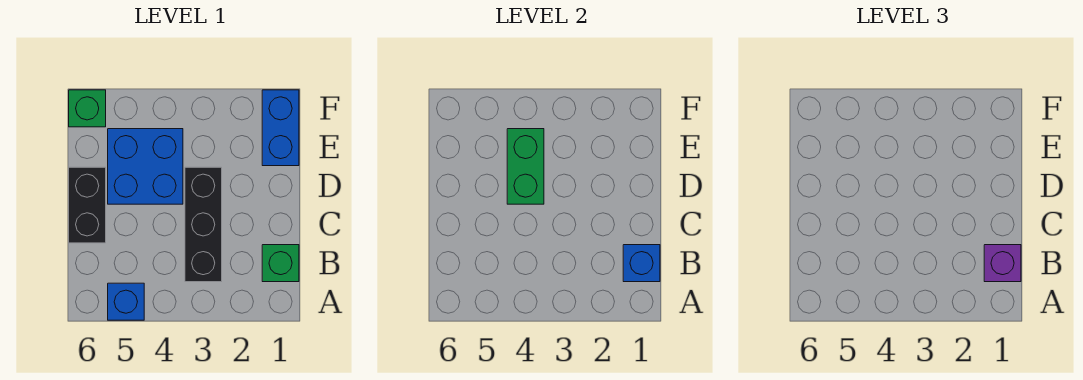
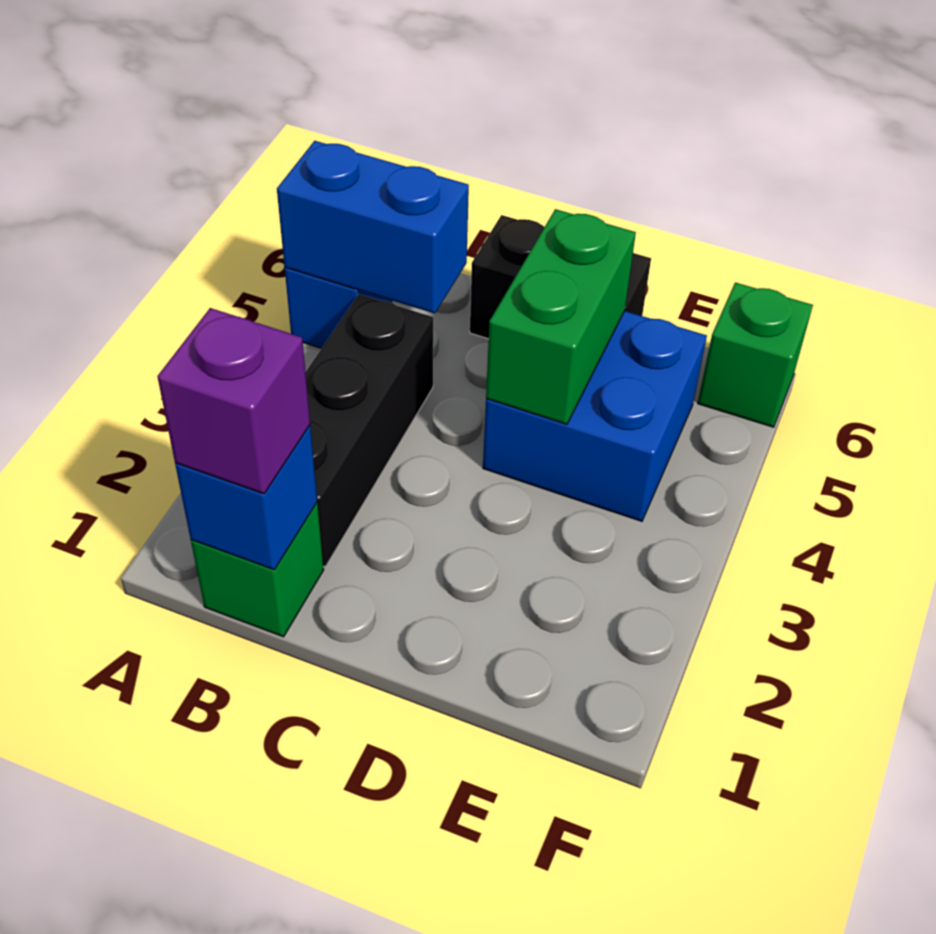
black 1x3 brick [185,167,222,282] -> black 1x3 brick turned to [306,294,433,567]
green 1x2 brick [507,129,544,204] -> green 1x2 brick turned to [486,209,636,424]
blue 1x2 brick [262,90,299,166] -> blue 1x2 brick moved to [277,141,469,314]

